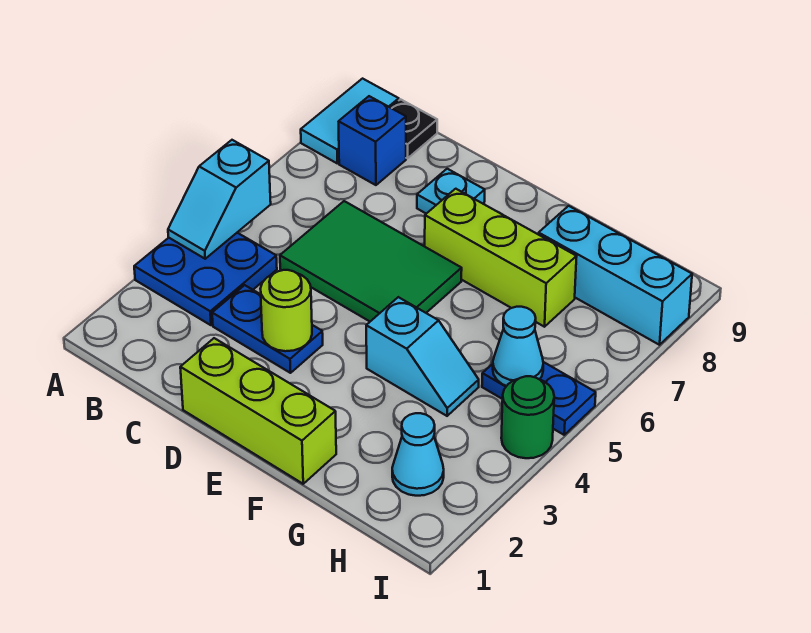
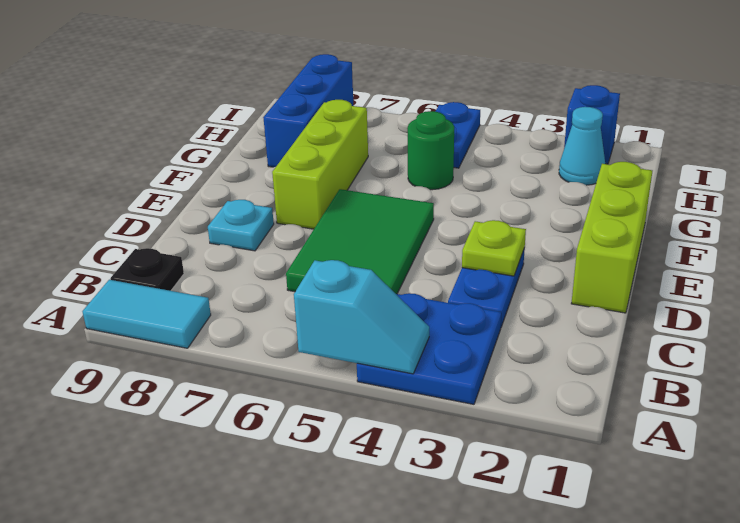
blue 1x1 brick [339,96,406,185] -> blue 1x1 brick moved to [564,85,620,164]
lime 1x1 round brick [260,270,312,351] -> lime 1x1 plate [462,220,526,276]
cyan 1x2 slope [366,297,479,416] -> none
cyan 1x3 brick [538,206,692,345] -> blue 1x3 brick [263,54,354,167]
cyan 1x1 cone [493,307,543,386] -> none
green 1x1 round brick [501,376,554,458] -> green 1x1 round brick moved to [408,111,454,190]

